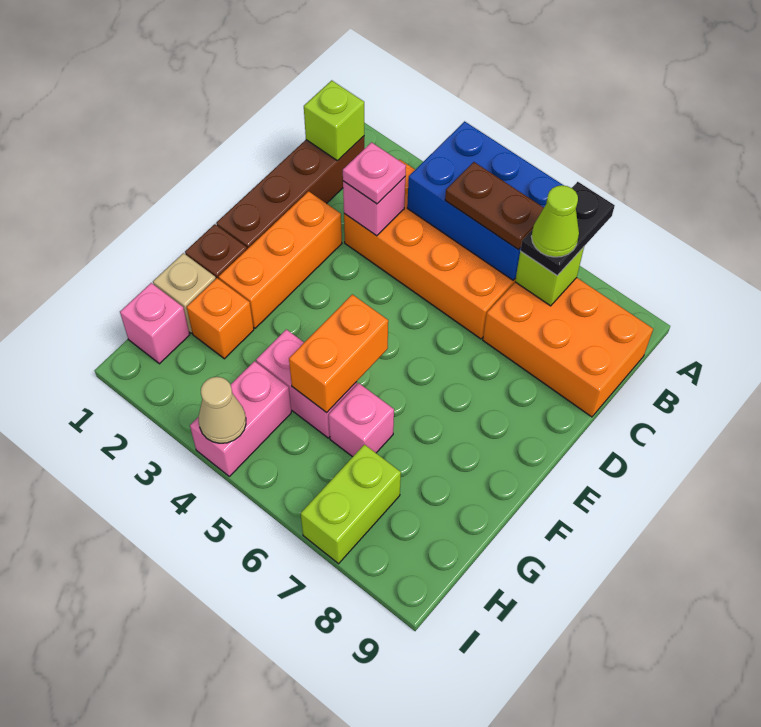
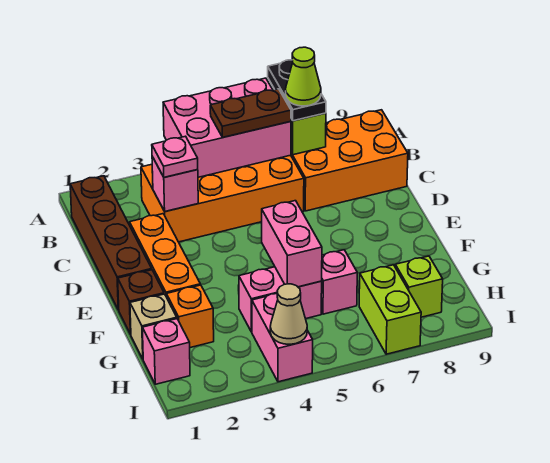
blue 2x3 brick [407,121,564,280] -> pink 2x3 brick [163,78,291,177]
lime 1x1 brick [304,80,364,161] -> lime 1x1 brick moved to [395,256,443,317]
orange 1x2 brick [289,294,388,413] -> pink 1x2 brick [262,201,322,287]

